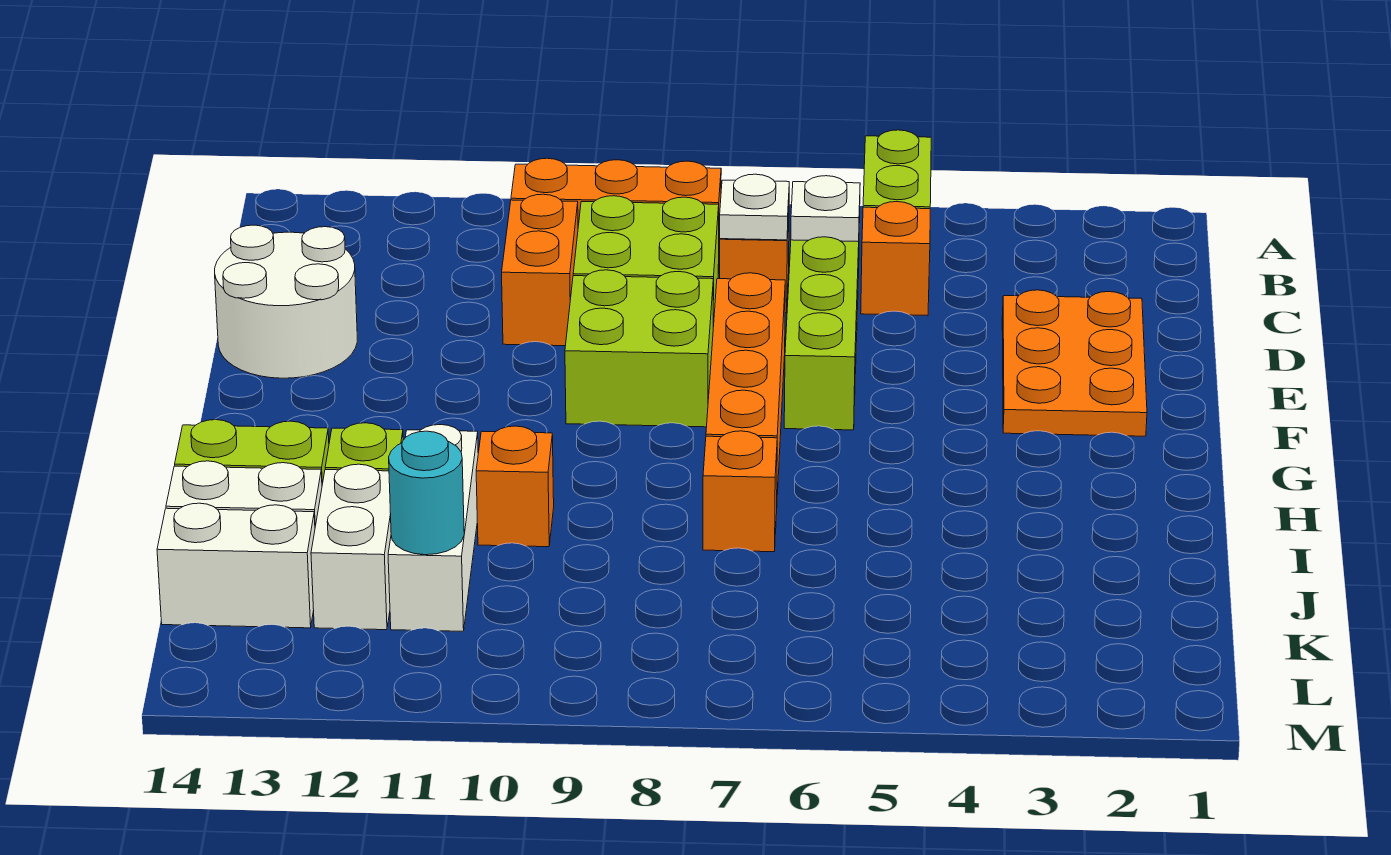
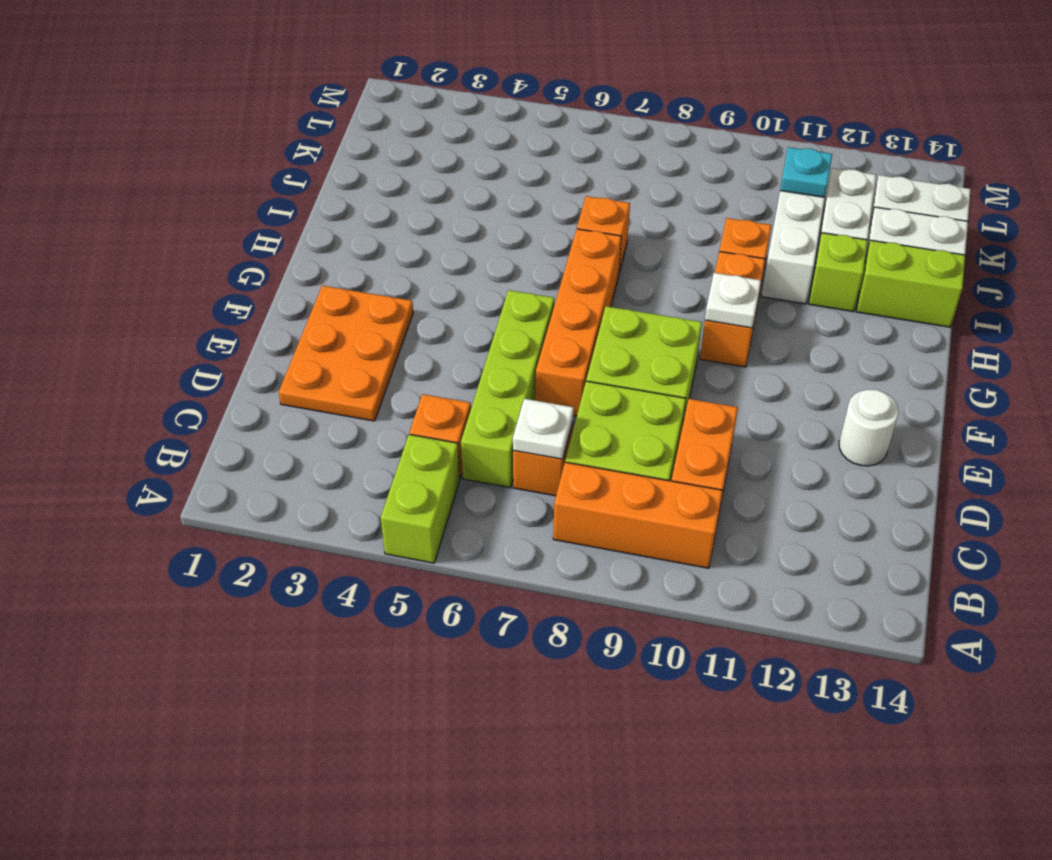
white 1x1 plate [791,176,860,242] -> white 1x1 plate moved to [705,273,761,328]
white 2x2 round brick [215,225,357,378] -> white 1x1 round brick [839,390,899,466]
none -> orange 1x2 brick [700,252,765,367]
cyan 1x1 round brick [389,431,464,555] -> cyan 1x1 plate [780,147,832,197]

